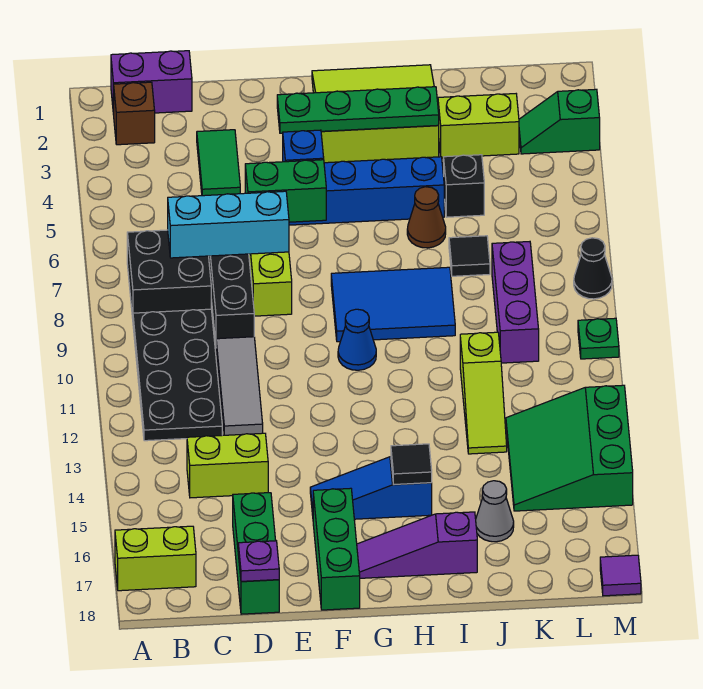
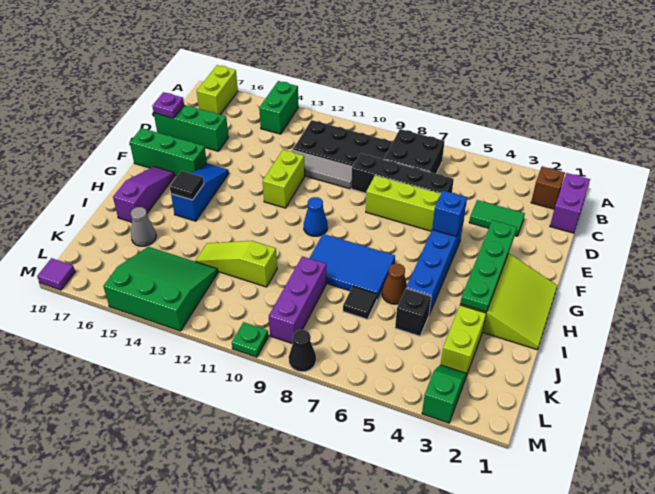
cyan 1x3 brick [168,191,289,258] -> none
lime 1x2 brick [187,433,268,498] -> lime 1x2 brick moved to [263,150,305,208]
green 1x2 brick [245,160,326,222] -> green 1x2 brick moved to [259,81,299,134]
blue 2x3 tile [331,267,455,342] -> blue 2x3 tile turned to [309,234,395,299]
purple 1x3 brick [492,242,539,363] -> purple 1x3 brick turned to [269,256,326,344]

